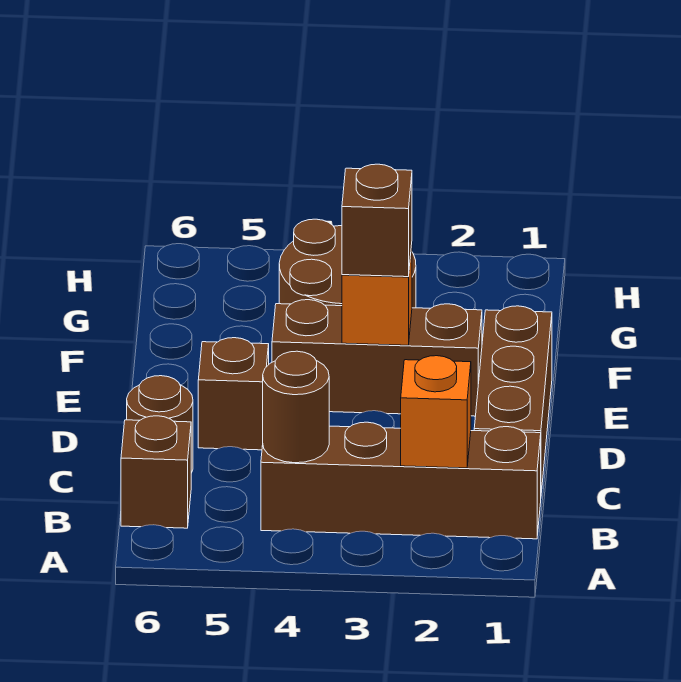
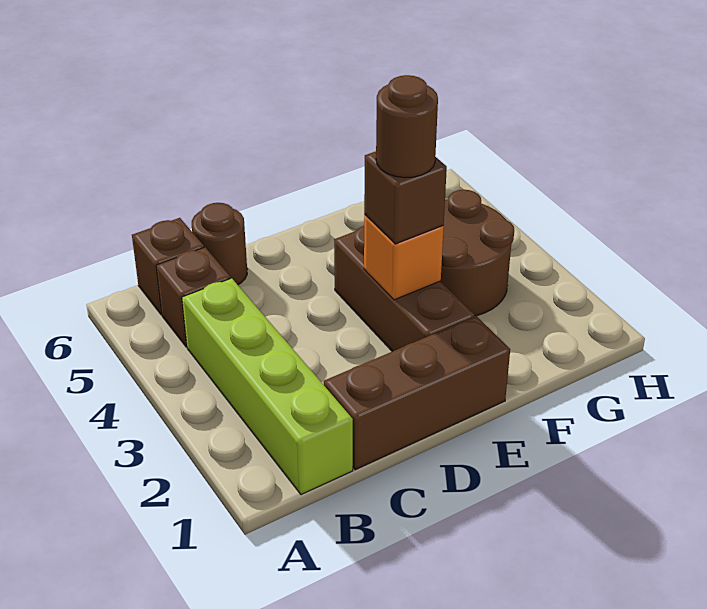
brown 1x4 brick [261,422,541,539] -> lime 1x4 brick [182,278,353,495]
orange 1x1 brick [401,356,471,468] -> none
brown 1x1 round brick [263,351,329,463] -> brown 1x1 round brick moved to [376,75,438,178]
brown 1x1 brick [198,338,269,450] -> brown 1x1 brick moved to [156,247,231,347]

